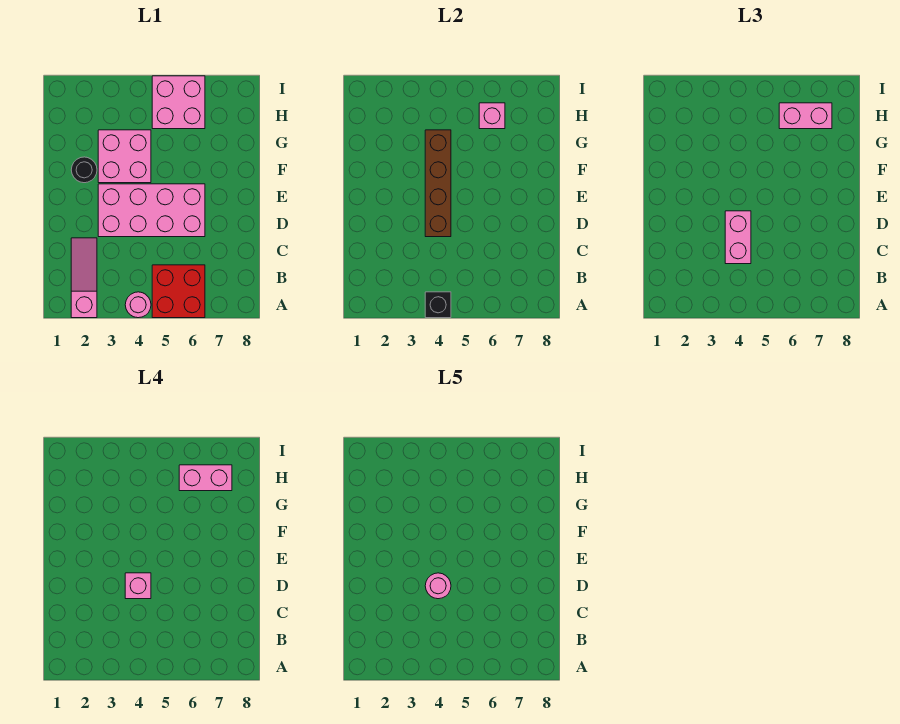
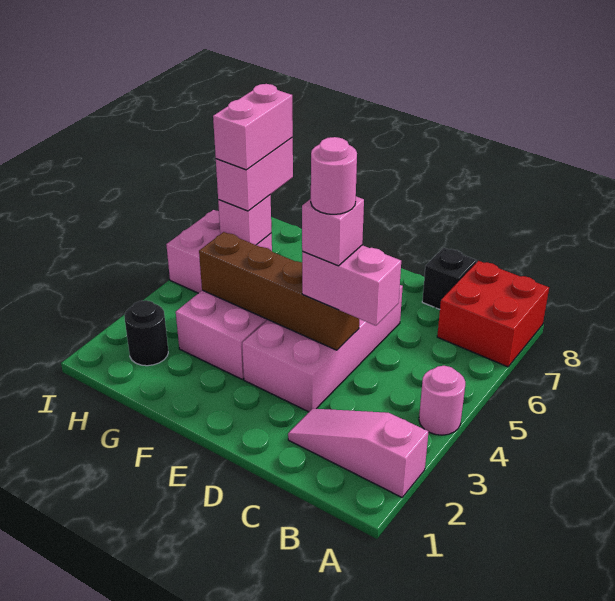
black 1x1 brick [425,292,451,318] -> black 1x1 brick moved to [422,248,477,309]
red 2x2 brick [152,265,205,318] -> red 2x2 brick moved to [437,261,549,367]
black 1x1 round brick [71,157,97,183] -> black 1x1 round brick moved to [124,300,168,366]

